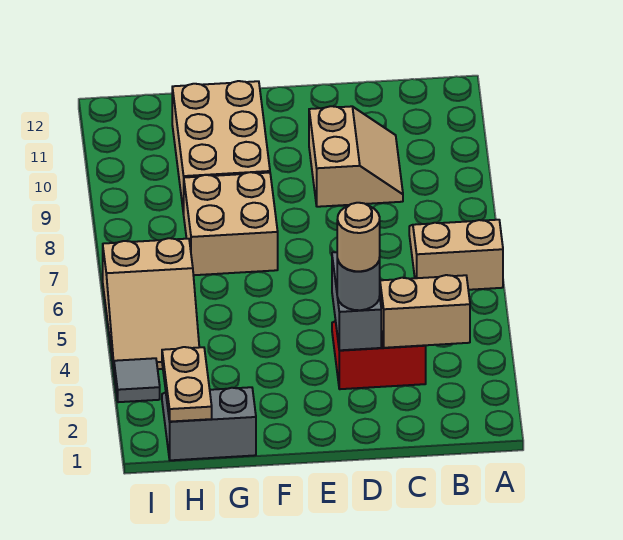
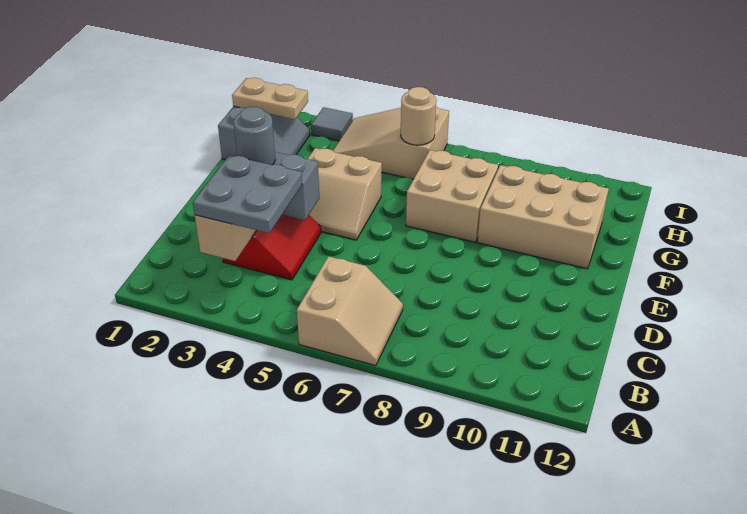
none -> grey 2x2 plate [193,155,302,233]
tan 2x2 slope [309,106,403,207] -> tan 2x2 slope moved to [308,148,382,240]
tan 1x1 round brick [337,203,380,271] -> tan 1x1 round brick moved to [401,87,436,145]

